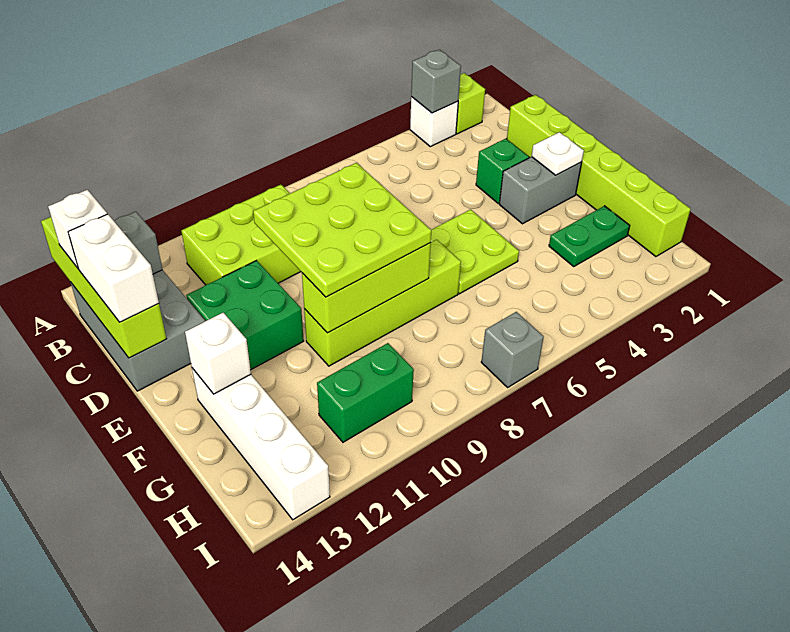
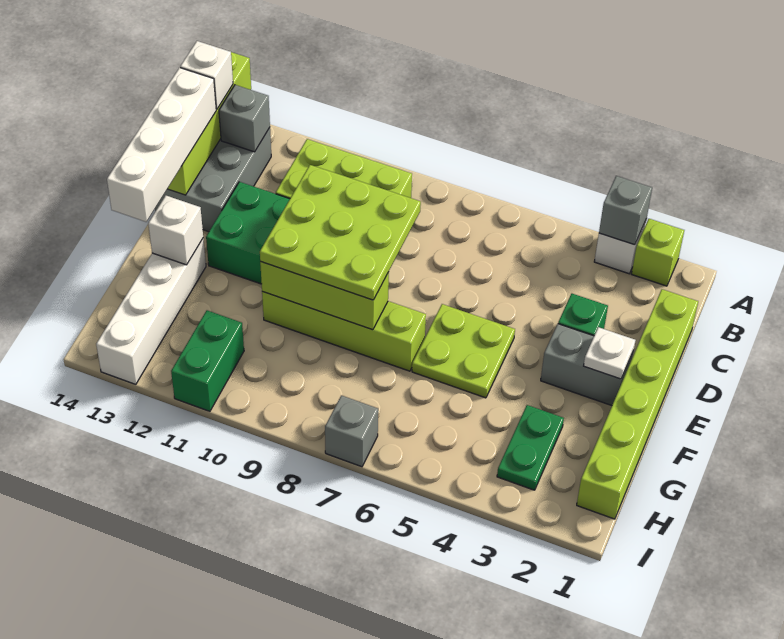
white 1x2 brick [68,214,159,322] -> white 1x4 brick [107,68,216,222]
green 1x2 plate [549,206,630,266] -> green 1x2 plate turned to [497,405,564,490]
green 1x2 brick [317,343,414,442] -> green 1x2 brick turned to [171,310,244,411]

